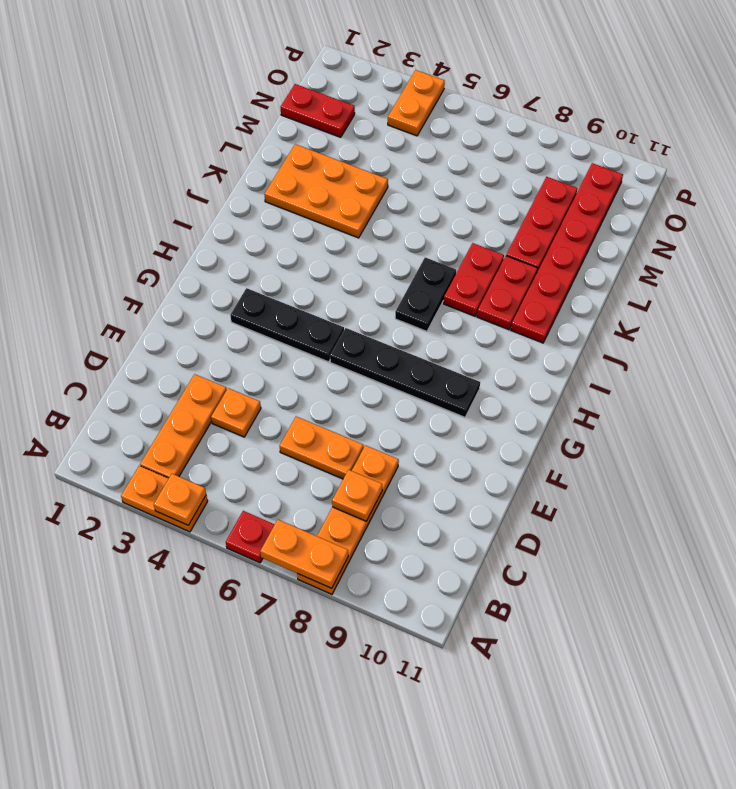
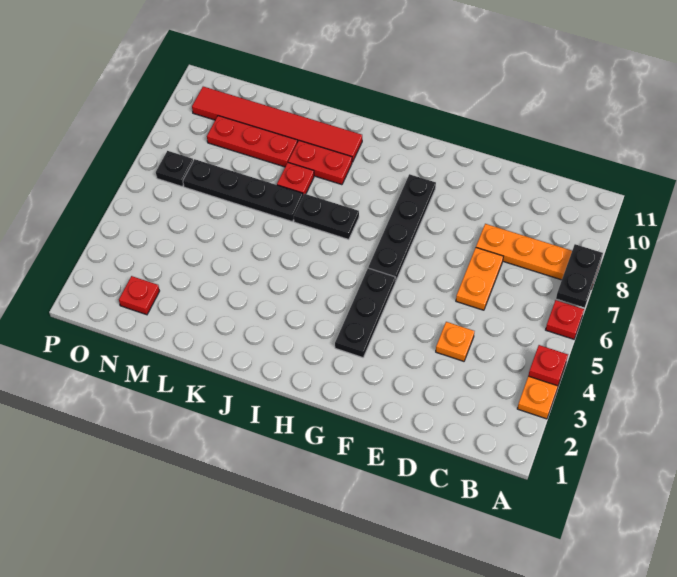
orange 1x1 plate [154,474,206,525] -> red 1x1 plate [528,345,568,386]
orange 1x2 plate [260,520,348,588] -> black 1x2 plate [556,244,603,308]
orange 1x3 plate [140,374,227,478] -> none
orange 1x1 plate [332,470,382,521] -> none
red 1x2 plate [444,243,504,316] -> red 1x1 plate [277,163,314,195]
red 1x6 plate [511,163,623,343] -> red 1x6 tile [192,87,362,162]
orange 2x3 plate [264,144,388,238] -> none
none -> black 1x4 plate [183,159,303,222]
red 1x2 plate [281,84,355,137] -> red 1x1 plate [119,276,159,315]
orange 1x2 plate [388,70,445,136] -> none
none -> black 1x1 plate [156,151,193,186]

